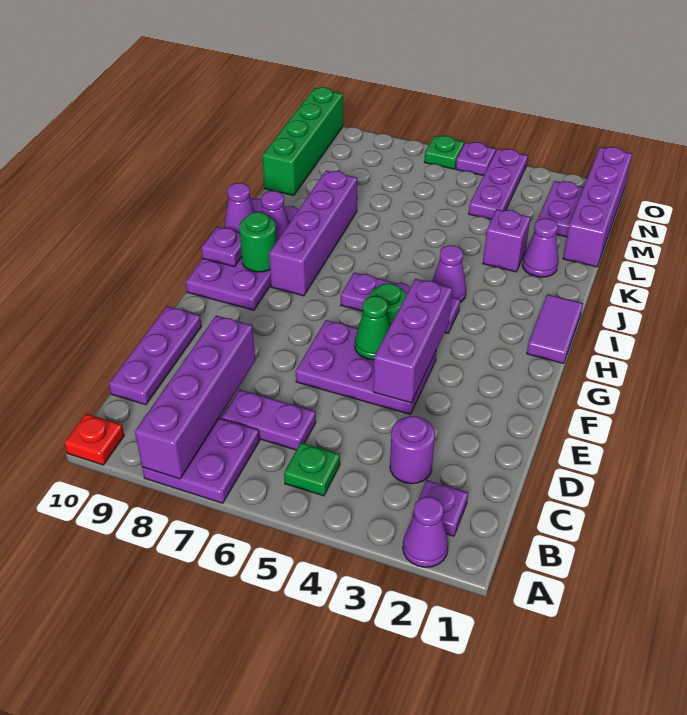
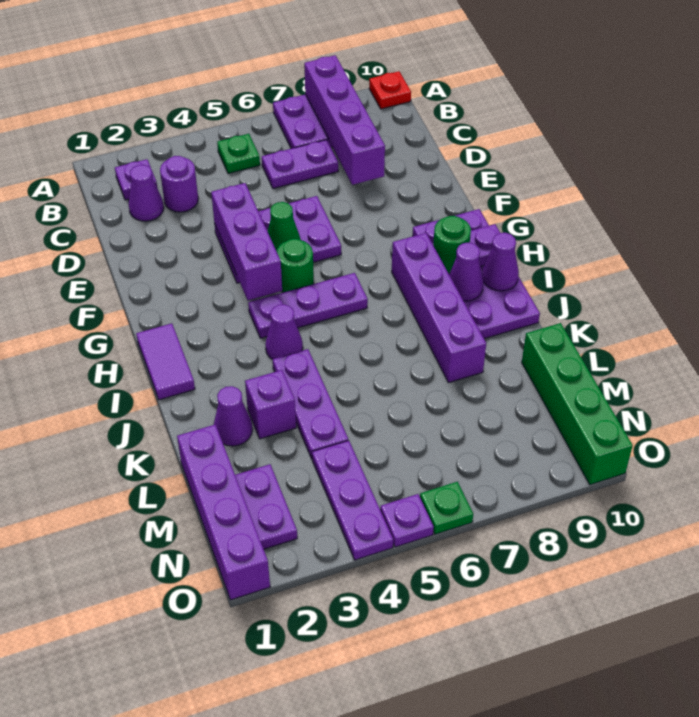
purple 1x1 cone [403,497,448,567] -> purple 1x1 cone moved to [129,165,164,221]
purple 1x3 plate [109,306,201,405] -> purple 1x3 plate moved to [273,349,348,459]

